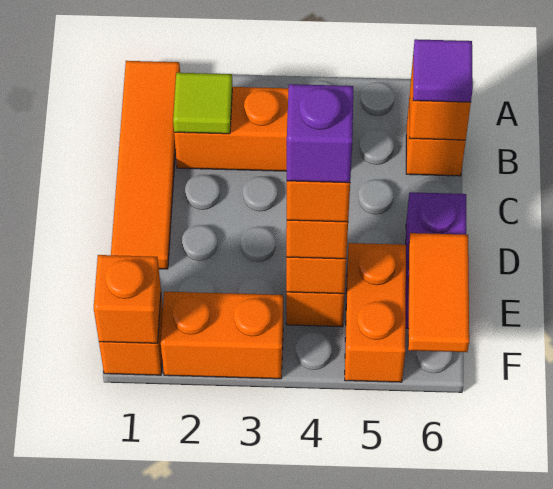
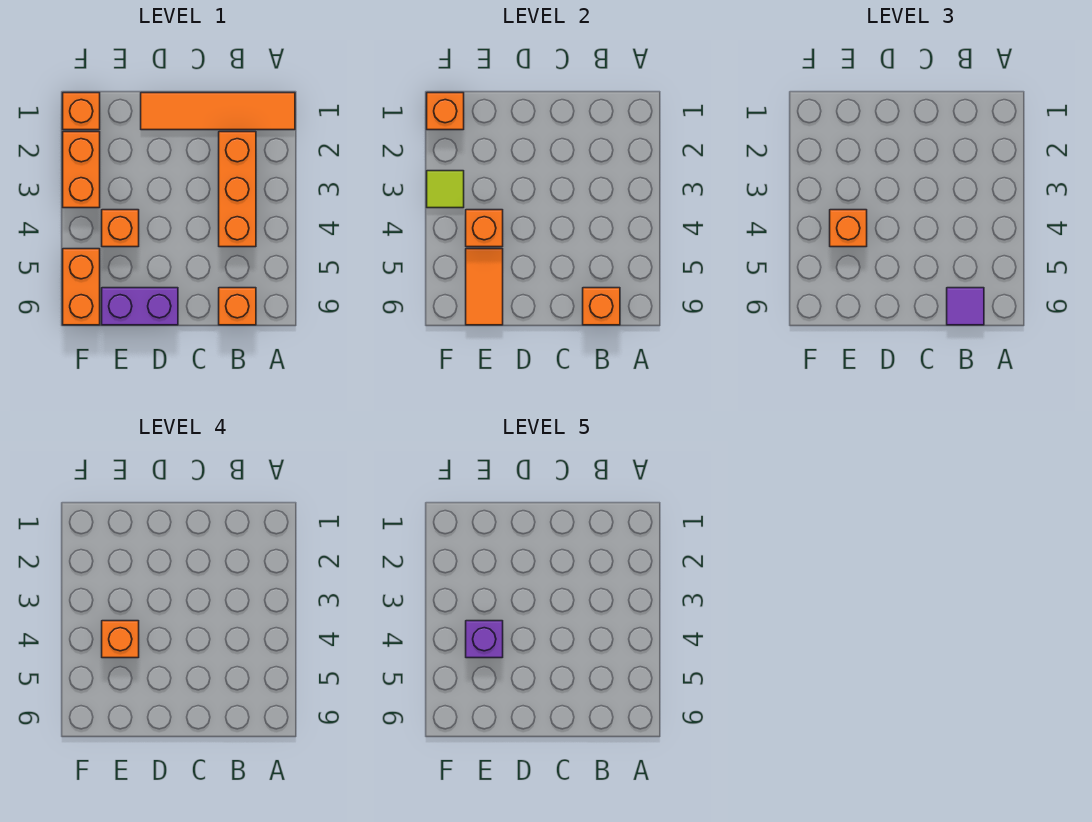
lime 1x1 tile [173,73,232,134] -> lime 1x1 tile moved to [427,171,464,208]
orange 1x2 brick [345,243,406,382] -> orange 1x2 brick turned to [63,249,100,325]
orange 1x2 tile [408,233,469,352] -> orange 1x2 tile turned to [466,249,503,325]

